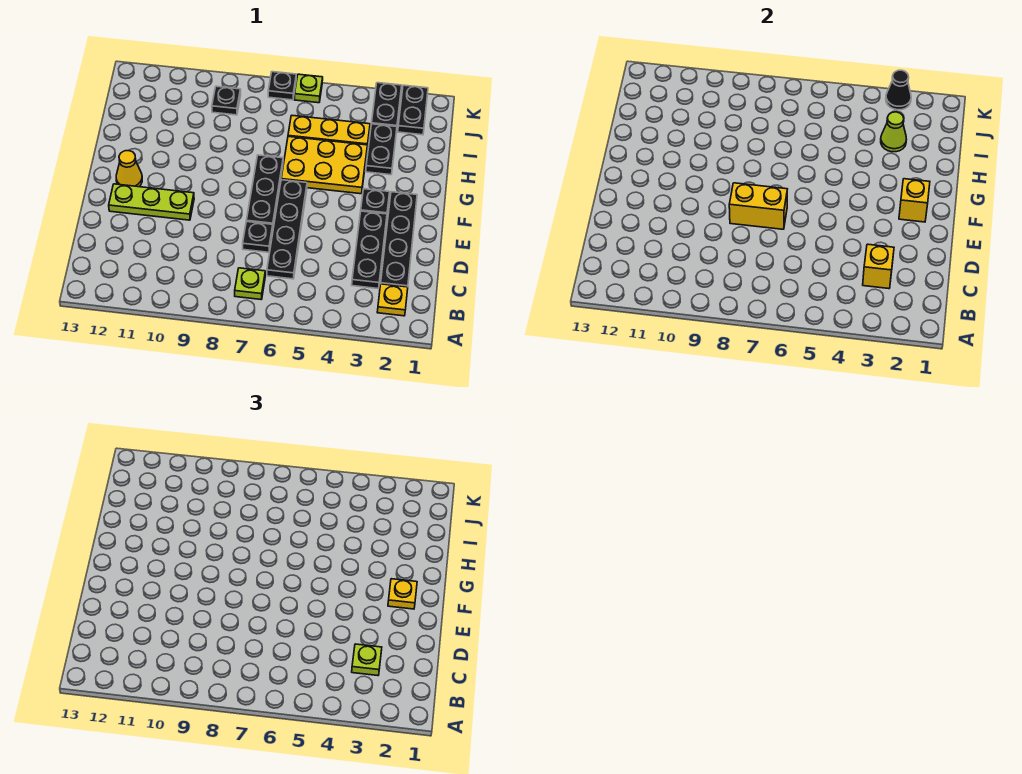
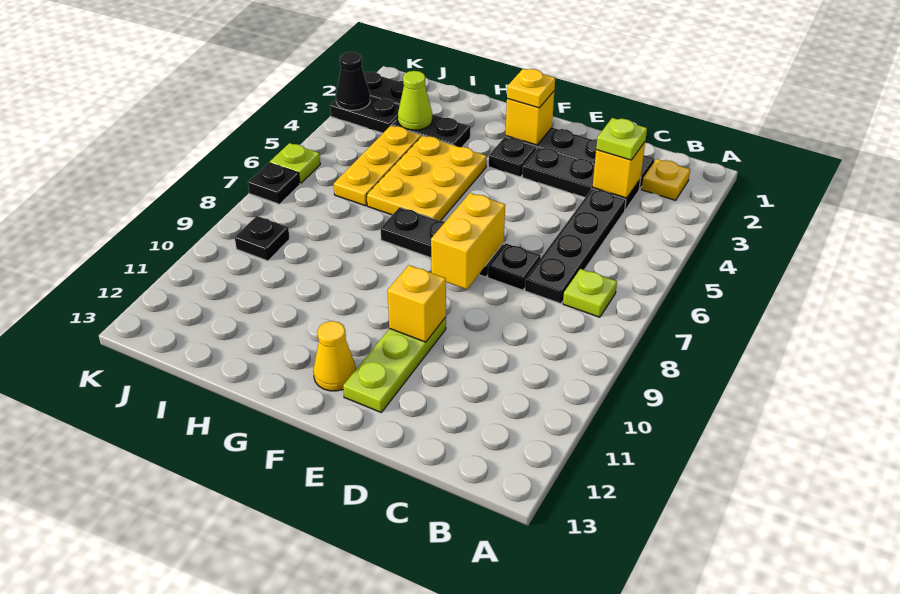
black 1x4 plate [267,180,307,279] -> black 1x4 plate turned to [525,189,626,304]
none -> yellow 1x1 brick [388,265,446,342]

